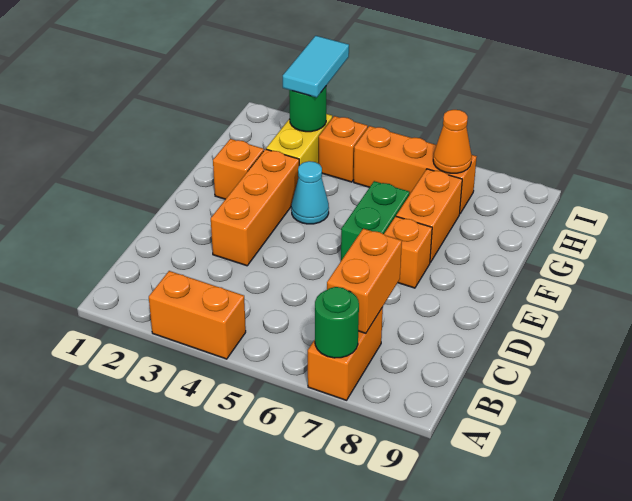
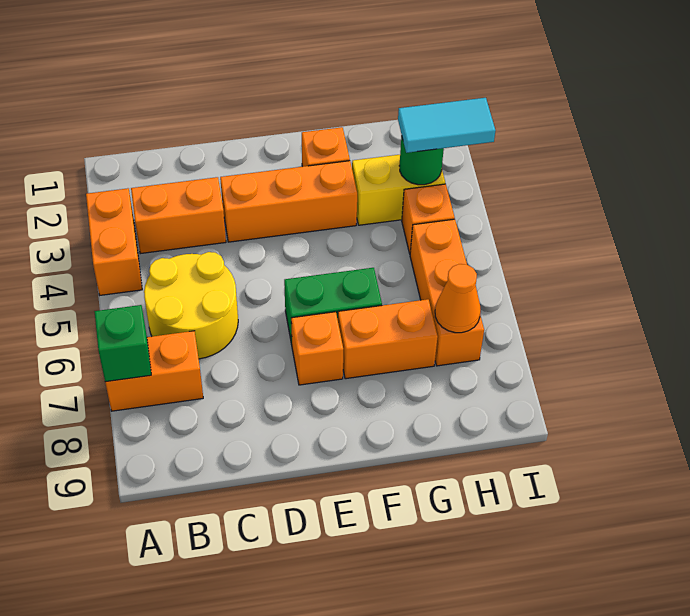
green 1x1 round brick [315,287,359,358] -> green 1x1 brick [94,305,151,382]
none -> yellow 2x2 round brick [144,252,238,359]
orange 1x2 brick [327,229,402,333] -> orange 1x2 brick moved to [131,177,226,254]
cyan 1x1 cone [291,161,329,224] -> none

